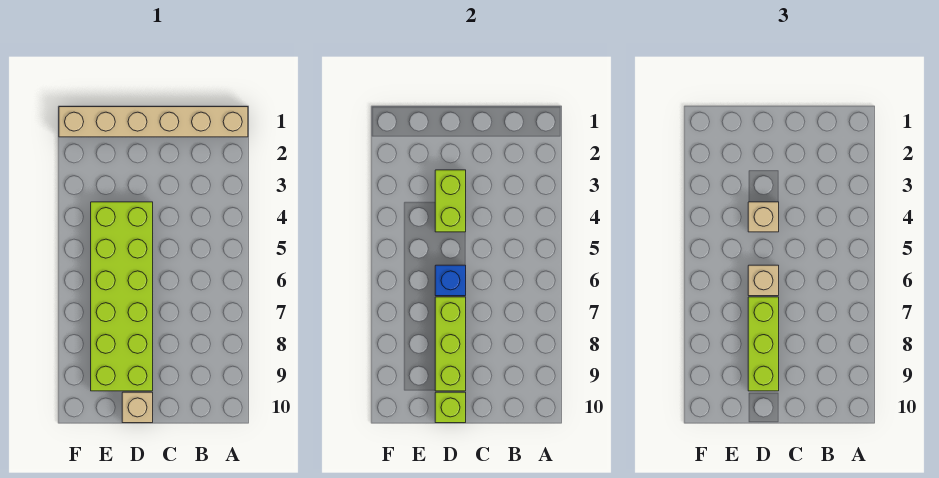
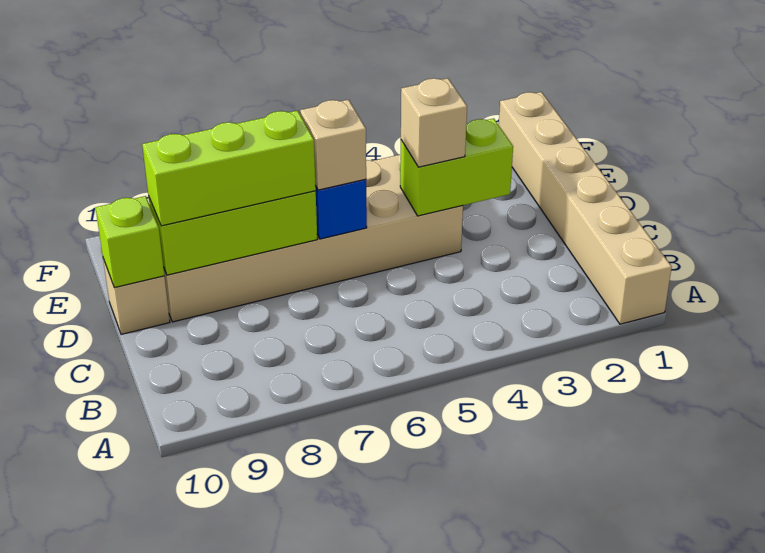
lime 2x6 brick [91,202,153,391] -> tan 2x6 brick [163,154,463,322]

